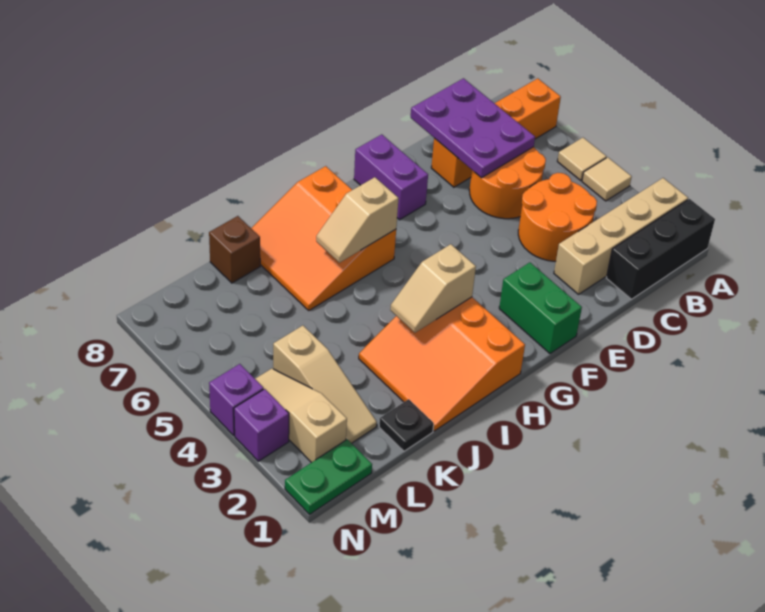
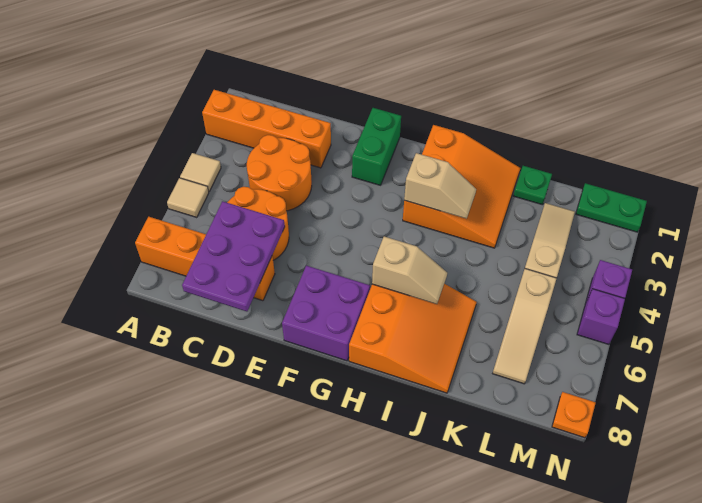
black 1x3 brick [607,199,715,299] -> none
tan 1x4 brick [554,178,688,294] -> orange 1x4 brick [202,90,331,168]
purple 1x2 brick [354,134,428,220] -> purple 2x2 brick [282,266,370,361]
black 1x1 plate [379,399,434,451] -> green 1x1 plate [513,166,552,205]
brown 1x1 brick [209,216,260,283] -> none
tan 1x3 slope [255,368,347,463] -> tan 1x3 slope moved to [493,269,557,384]
purple 1x1 brick [234,389,289,461] -> purple 1x1 brick moved to [577,289,625,344]
none -> orange 1x1 plate [552,392,596,438]

